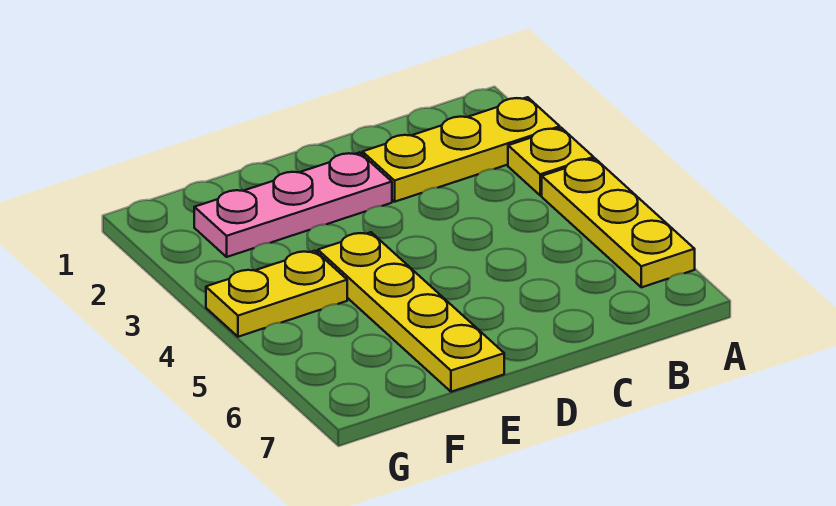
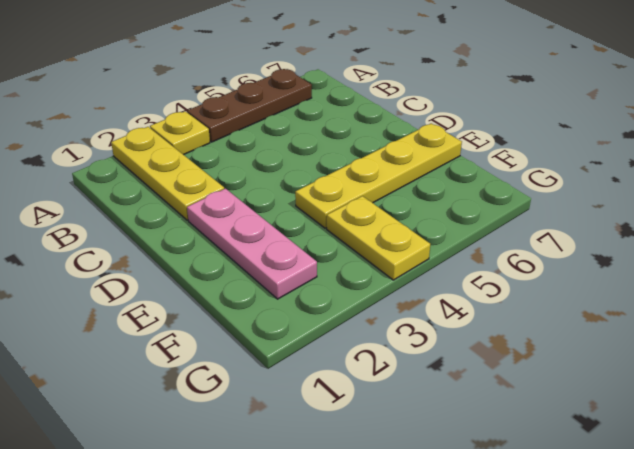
yellow 1x3 plate [542,159,695,287] -> brown 1x3 plate [187,69,312,142]

